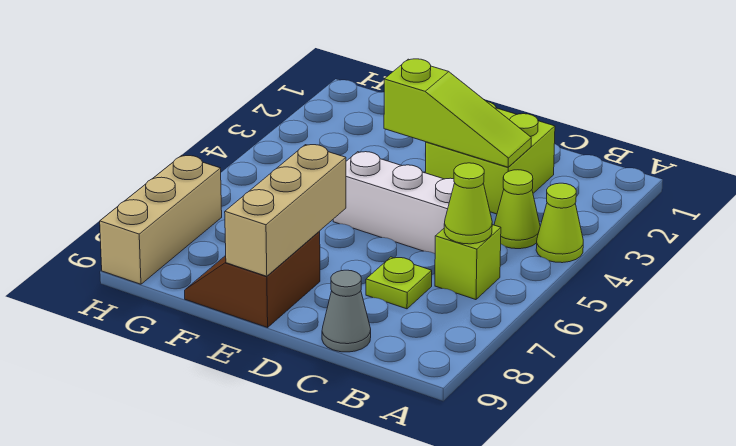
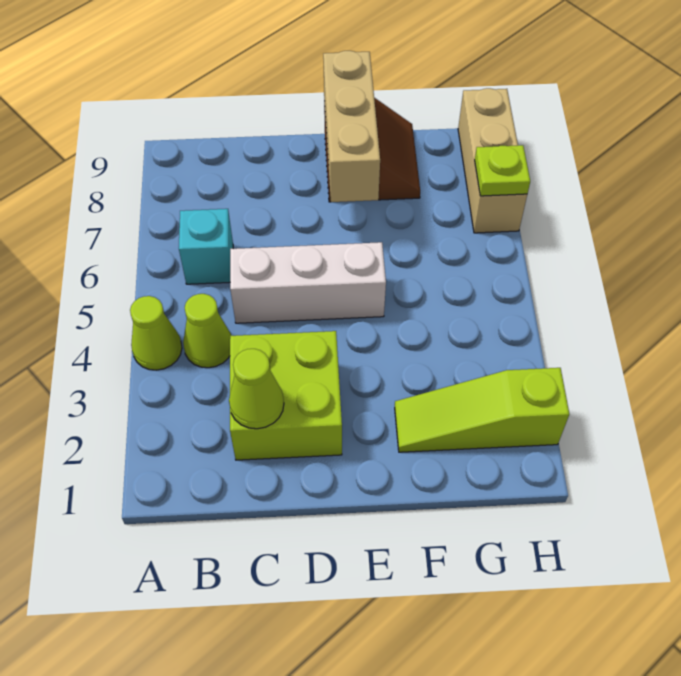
lime 1x1 brick [435,225,501,300] -> cyan 1x1 brick [179,209,233,284]
lime 1x1 cone [444,163,492,244] -> lime 1x1 cone moved to [229,349,284,429]
lime 1x3 slope [384,59,531,167] -> lime 1x3 slope moved to [395,368,569,452]
lime 1x1 plate [366,257,432,309] -> lime 1x1 plate moved to [475,145,530,196]
grey 1x1 cone [322,270,371,352] -> none

